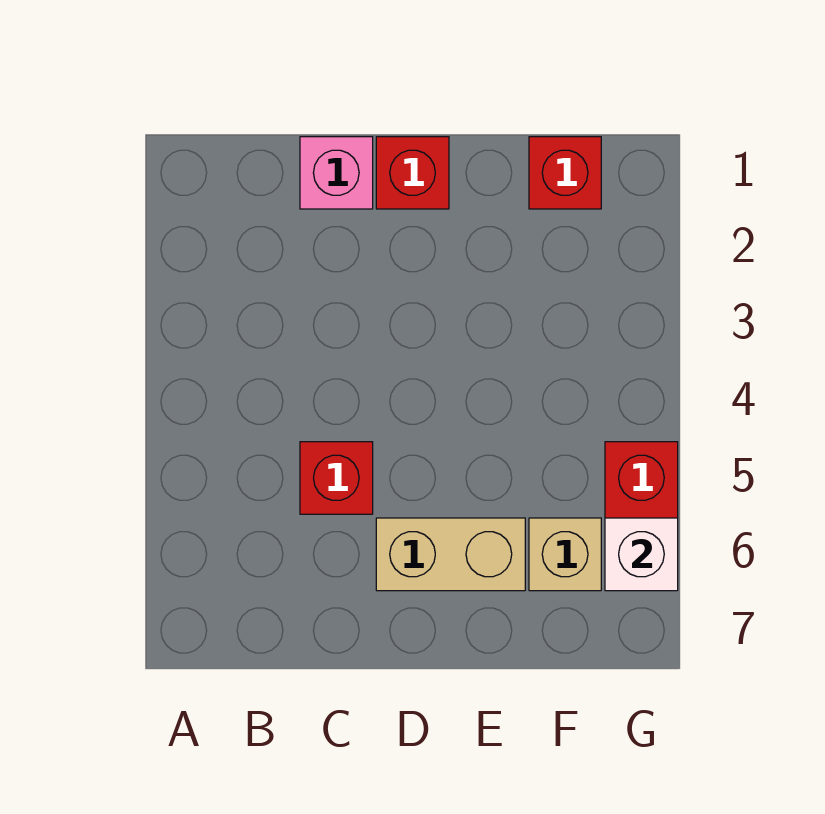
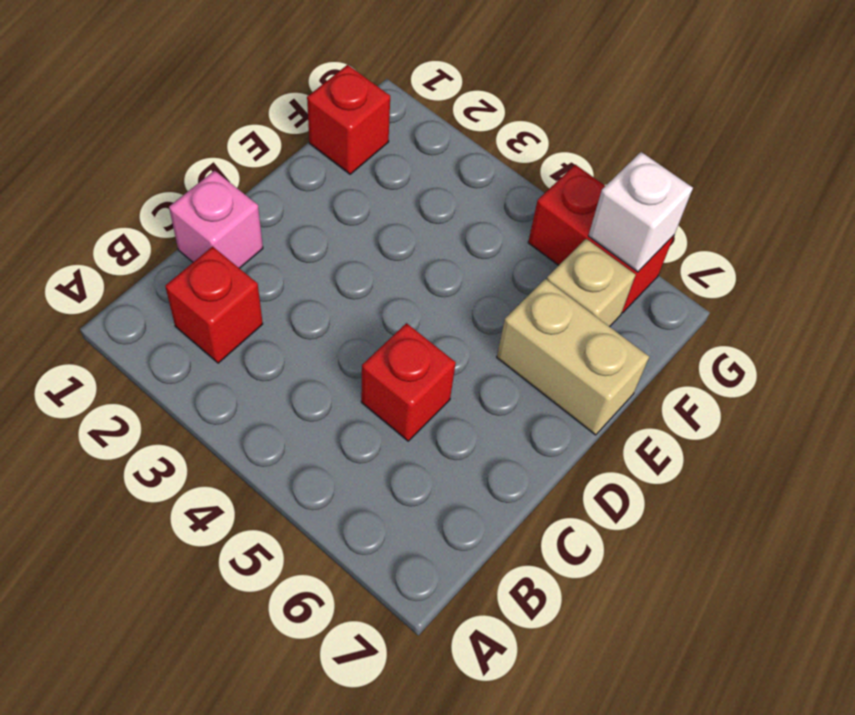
red 1x1 brick [376,137,449,209] -> red 1x1 brick moved to [165,247,263,363]
tan 1x2 brick [376,518,525,591] -> tan 1x2 brick turned to [497,279,649,435]

